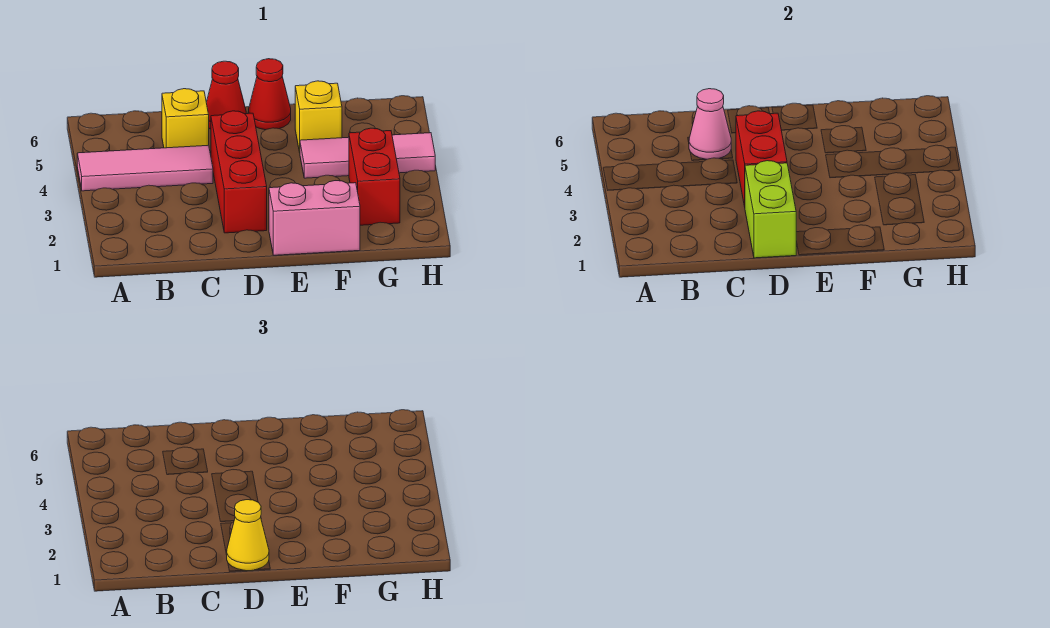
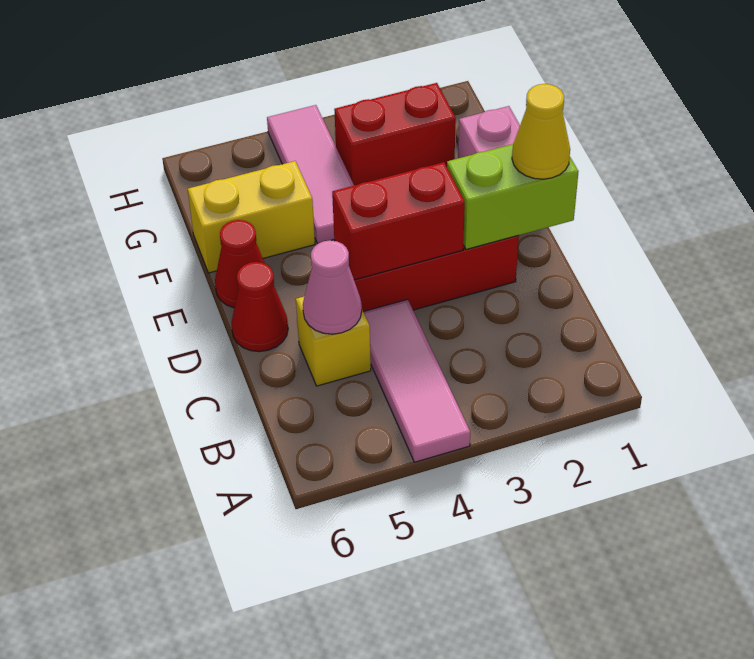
yellow 1x1 brick [295,81,342,152] -> yellow 1x2 brick [188,161,315,273]

